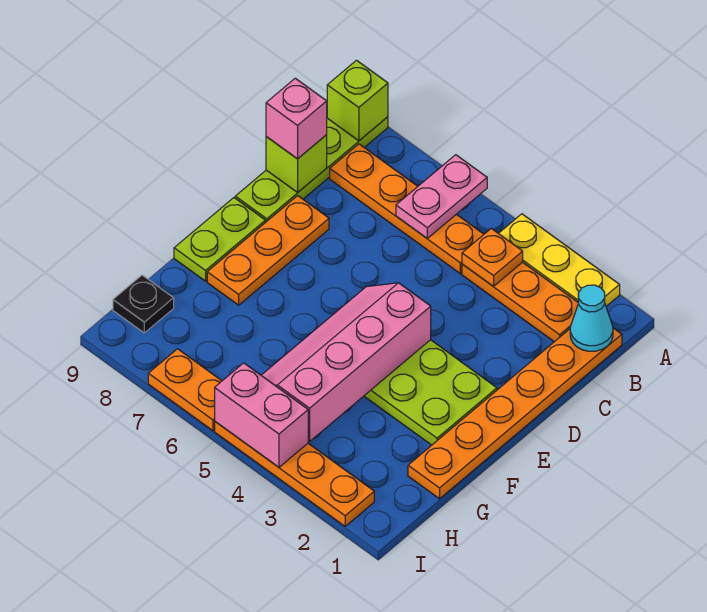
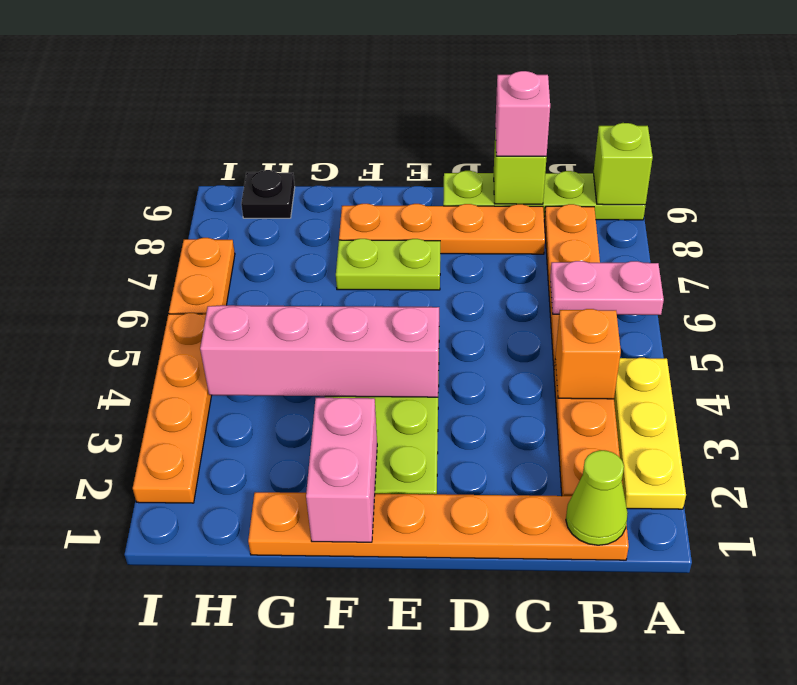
cyan 1x1 cone [570,285,613,351] -> lime 1x1 cone [566,450,628,545]
orange 1x1 plate [462,228,523,286] -> orange 1x1 brick [555,309,621,399]
orange 1x3 plate [207,196,329,305] -> orange 1x4 plate [339,204,545,254]
lime 1x2 plate [174,198,265,281] -> lime 1x2 plate moved to [336,239,440,290]
pink 1x2 brick [215,363,308,467] -> pink 1x2 brick moved to [306,398,377,542]

